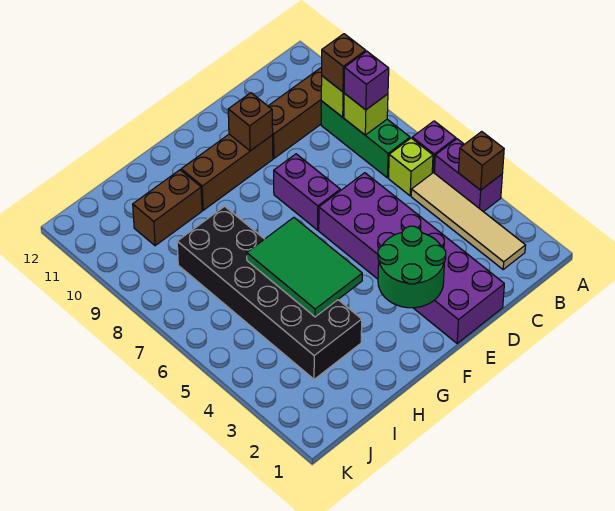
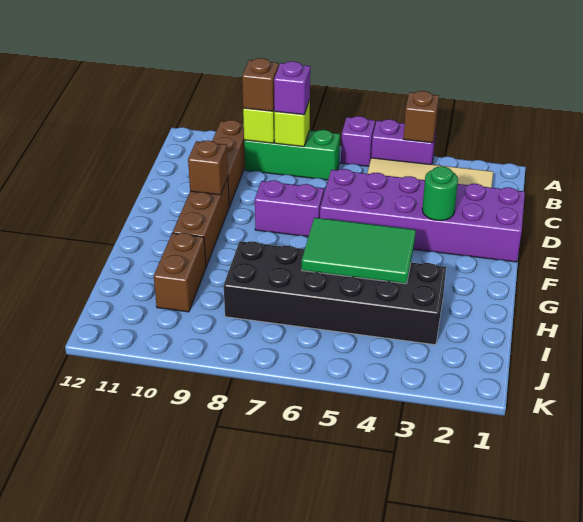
lime 1x1 brick [389,138,433,196] -> none
green 2x2 round brick [378,226,446,308] -> green 1x1 round brick [422,166,458,221]

